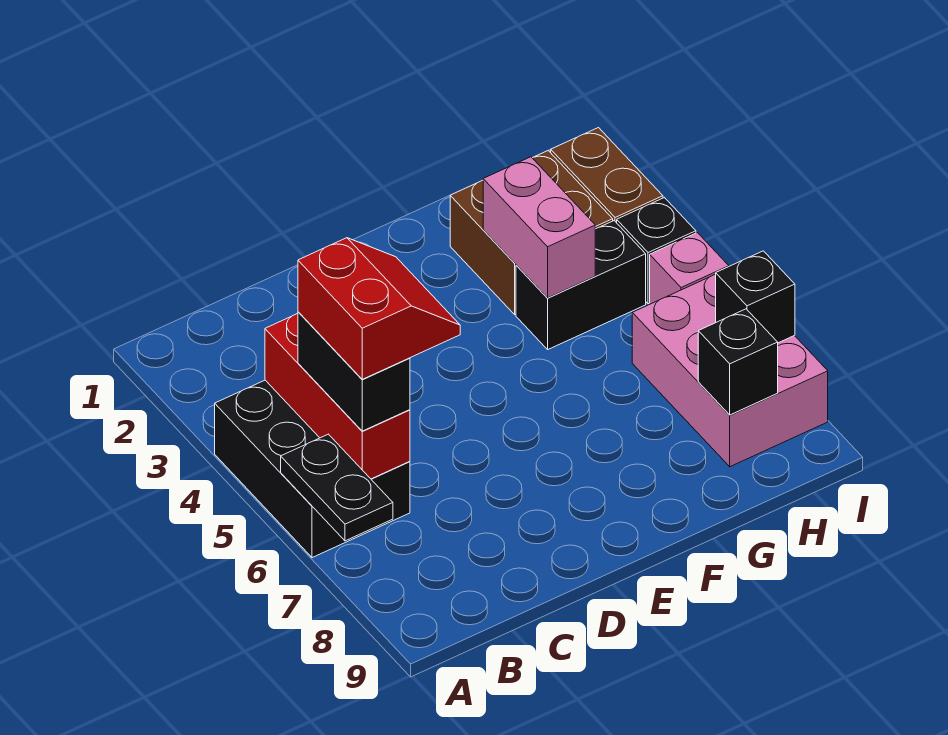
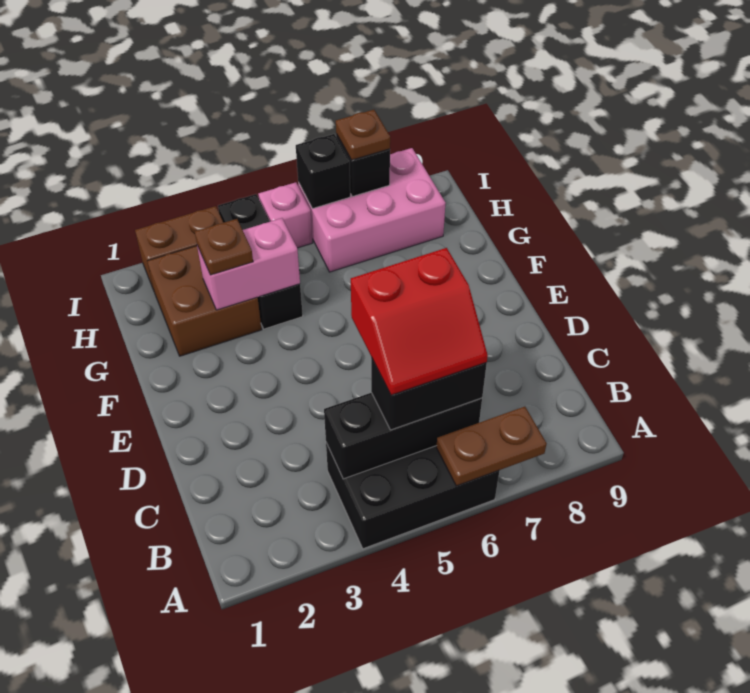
black 1x2 plate [281,434,393,541] -> brown 1x2 plate [436,407,547,486]
red 1x3 brick [265,314,410,479] -> black 1x3 brick [324,393,482,479]
red 2x2 slope [298,238,460,379] -> red 2x2 slope turned to [351,248,488,395]
none -> brown 1x1 plate [195,219,253,275]
black 1x1 brick [698,309,778,415] -> black 1x1 brick moved to [296,134,350,209]
none -> brown 1x1 plate [336,110,390,160]

